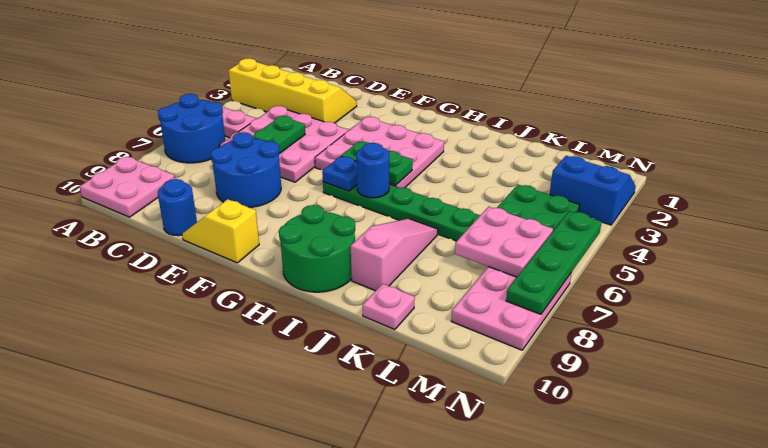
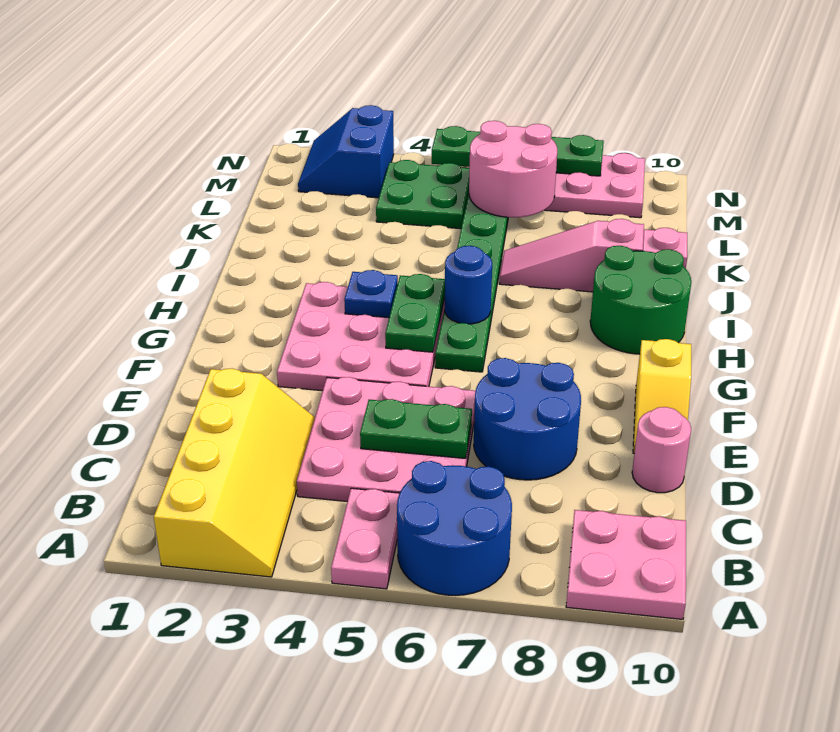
yellow 2x4 slope [229,58,357,123] -> yellow 2x4 slope turned to [154,368,315,577]
blue 1x1 round brick [158,179,197,236] -> pink 1x1 round brick [632,407,691,493]
blue 1x1 plate [322,156,357,191] -> blue 1x1 plate moved to [344,270,398,318]
pink 2x2 plate [455,207,553,277] -> pink 2x2 round brick [469,121,557,218]

